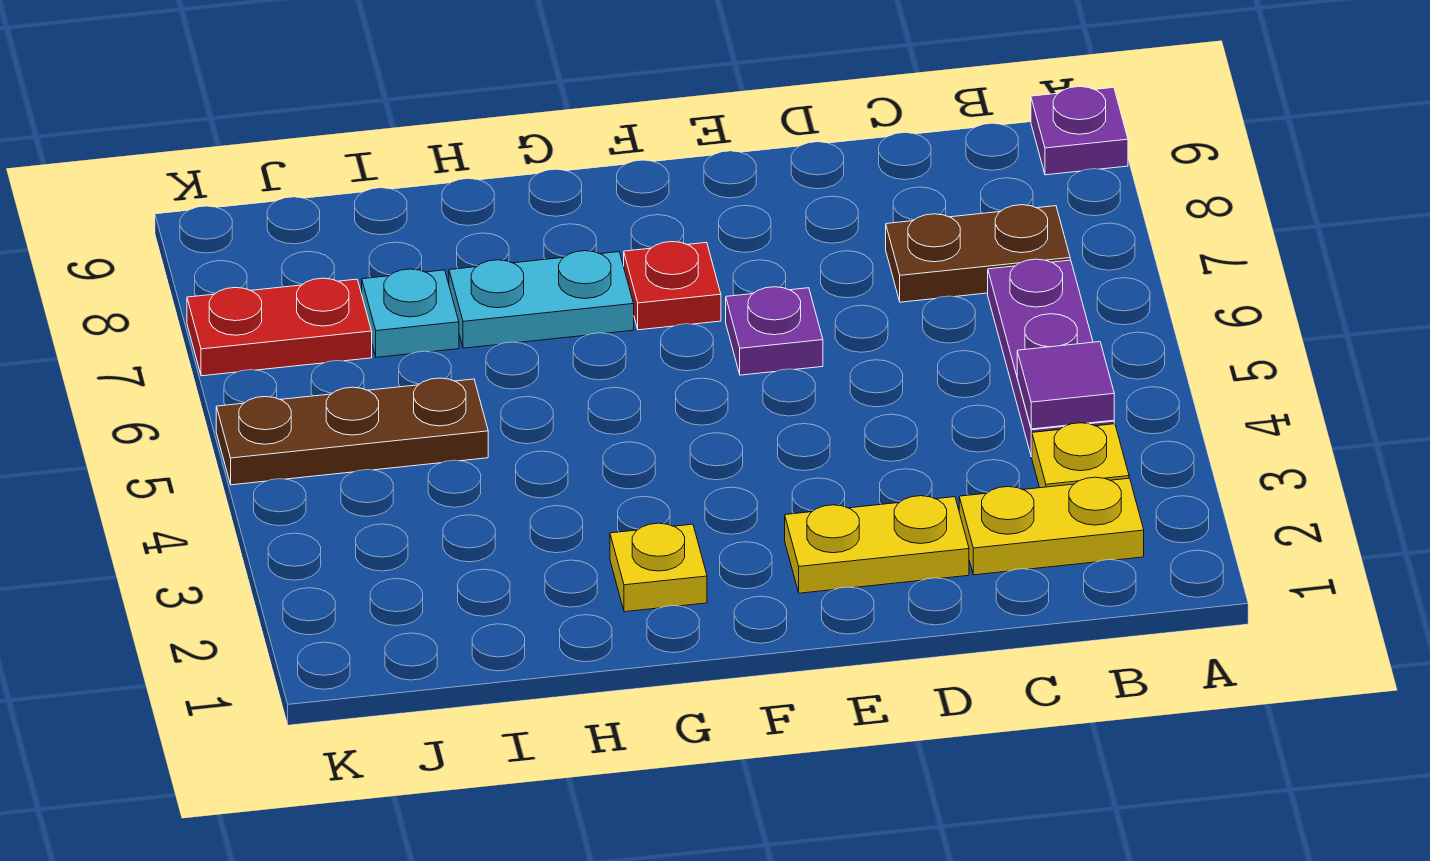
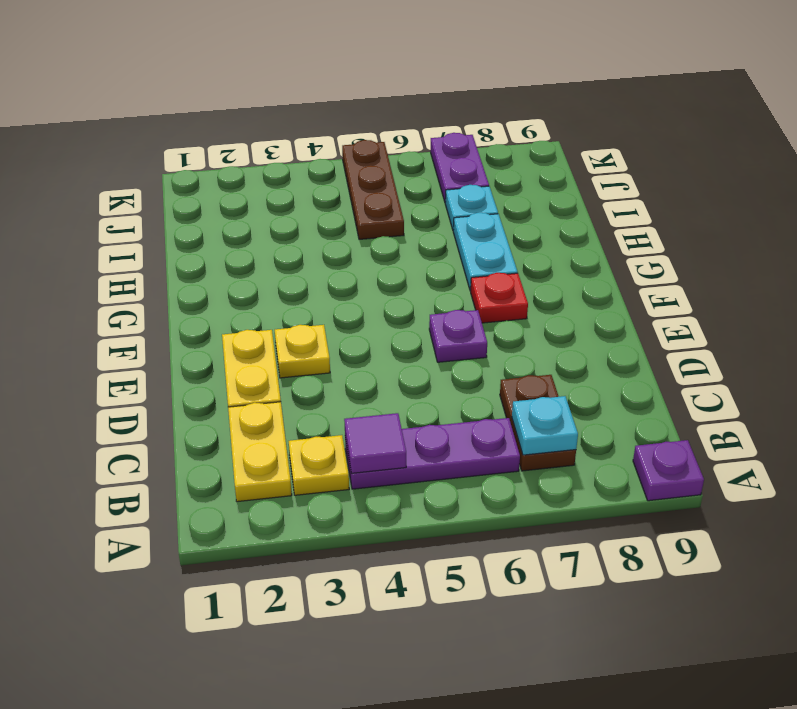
none -> cyan 1x1 plate [512,396,578,455]
yellow 1x1 plate [610,523,707,612] -> yellow 1x1 plate moved to [275,325,330,378]
red 1x2 plate [187,278,372,376] -> purple 1x2 plate [431,133,489,202]

